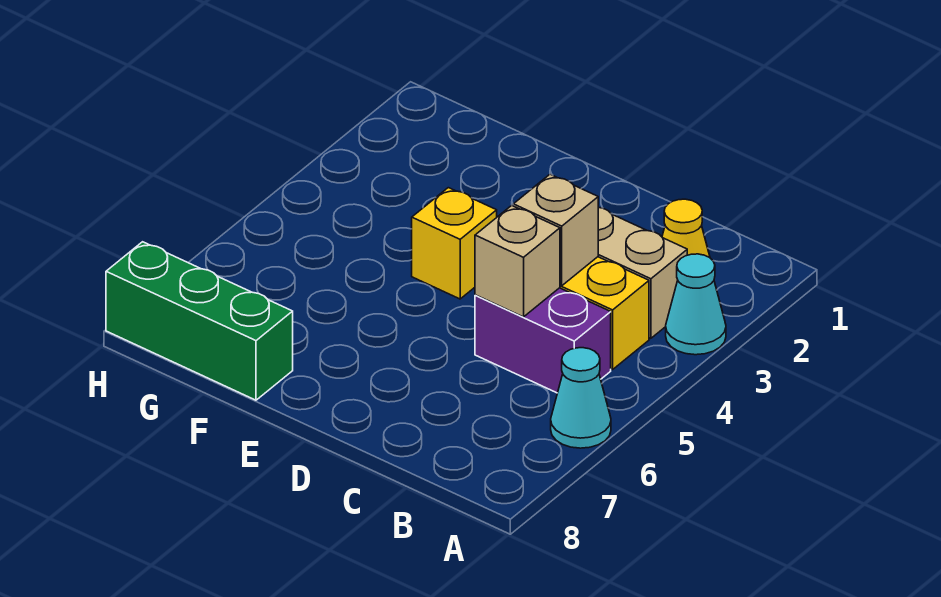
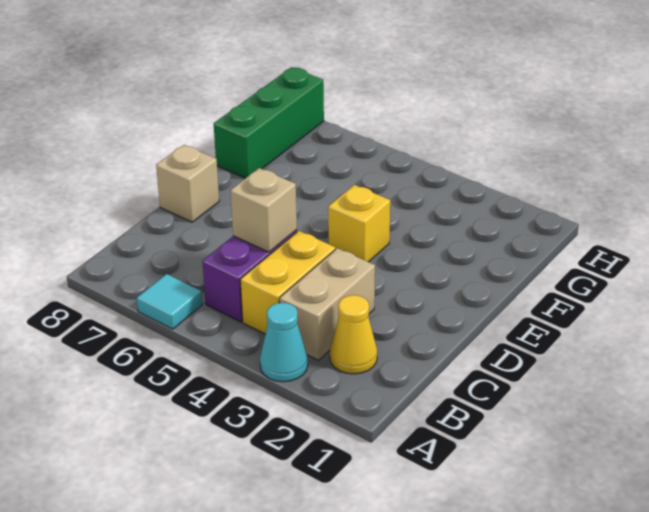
cyan 1x1 cone [551,348,611,448] -> cyan 1x1 tile [137,274,202,329]
tan 1x1 brick [513,174,598,286] -> tan 1x1 brick moved to [156,145,219,222]

